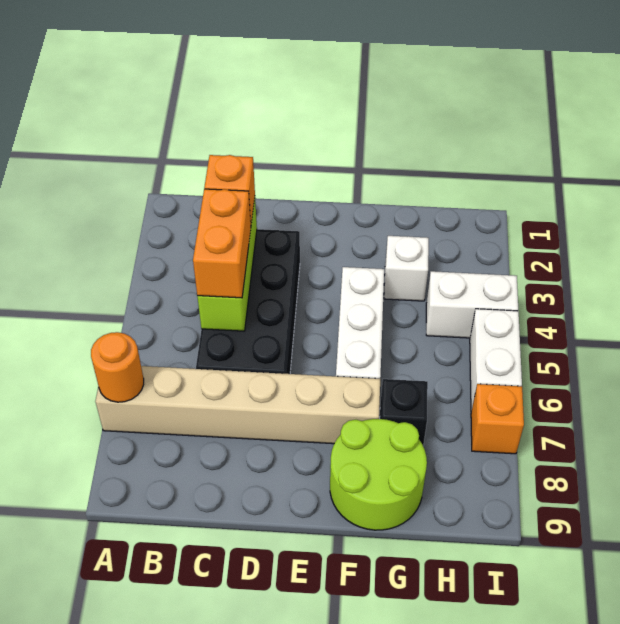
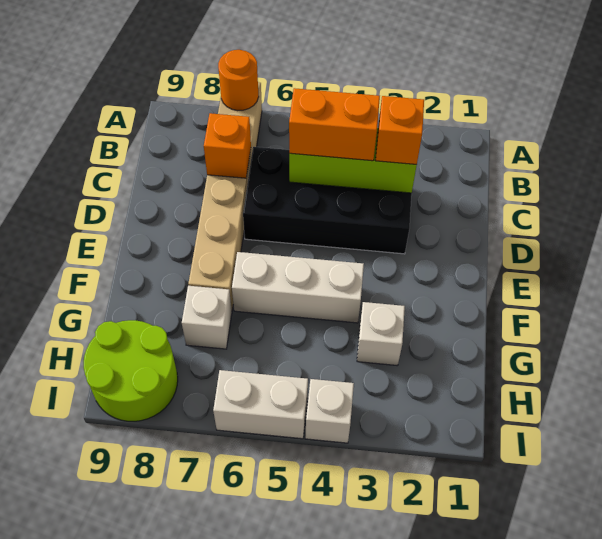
lime 2x2 round brick [330,419,427,530] -> lime 2x2 round brick moved to [84,320,178,421]
black 1x1 brick [380,379,428,445] -> white 1x1 brick [182,286,232,349]
white 1x2 brick [426,271,518,338] -> white 1x1 brick [305,379,354,443]
orange 1x1 brick [471,384,524,454] -> orange 1x1 brick moved to [204,113,251,178]

